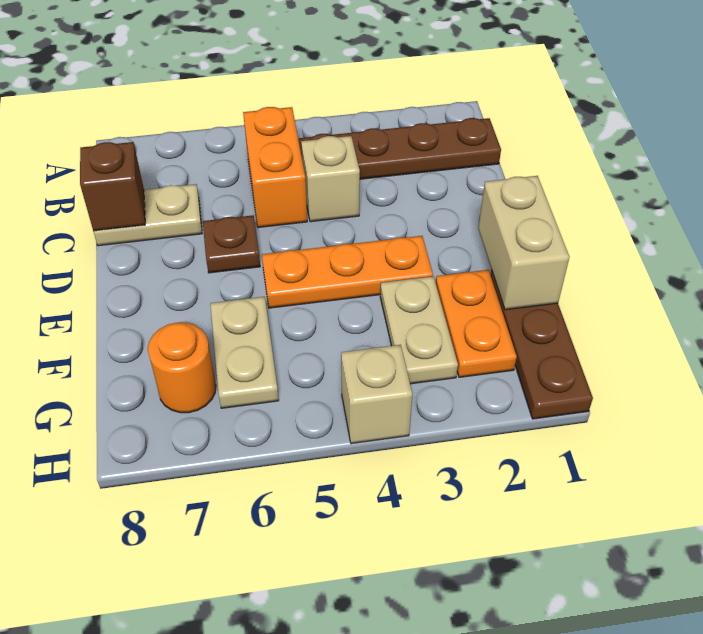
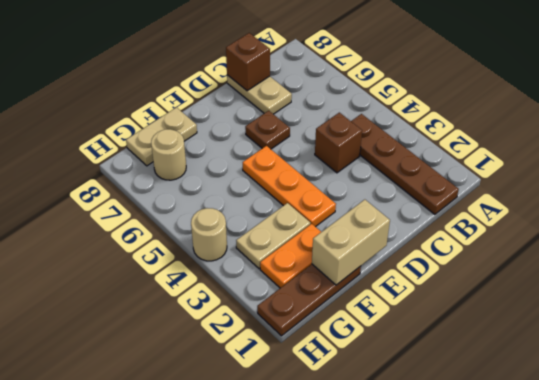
orange 1x2 brick [243,107,307,228] -> none
tan 1x1 brick [301,136,360,222] -> brown 1x1 brick [315,113,362,173]
tan 1x2 plate [210,297,279,408] -> tan 1x2 plate moved to [126,107,197,166]
orange 1x1 round brick [148,323,216,413] -> tan 1x1 round brick [151,129,186,180]
tan 1x1 brick [341,345,412,444] -> tan 1x1 round brick [191,208,227,261]

